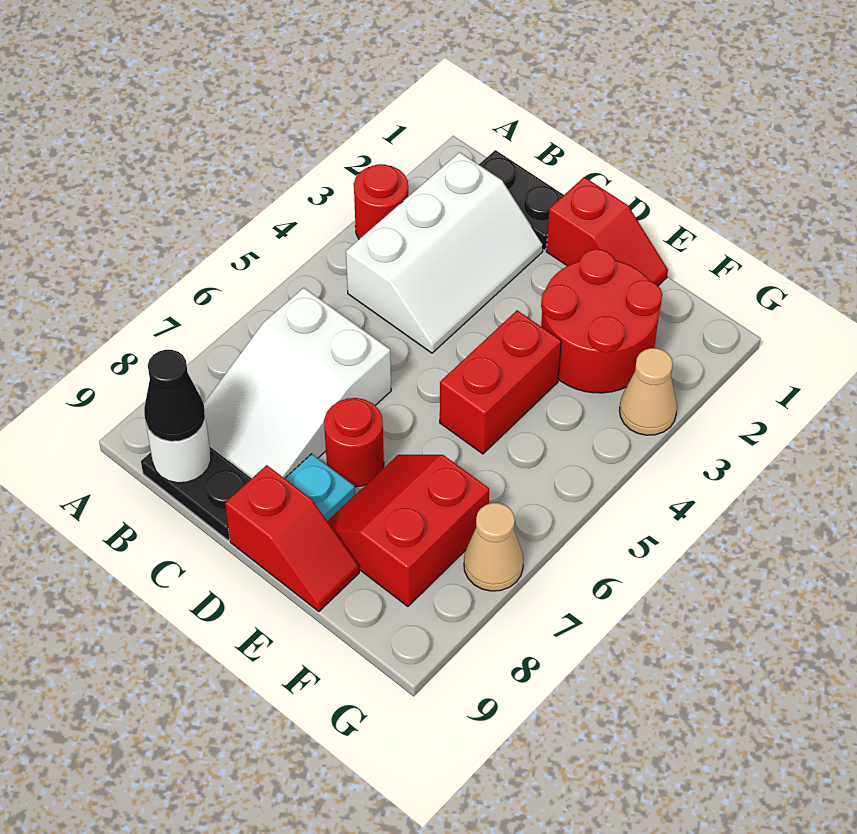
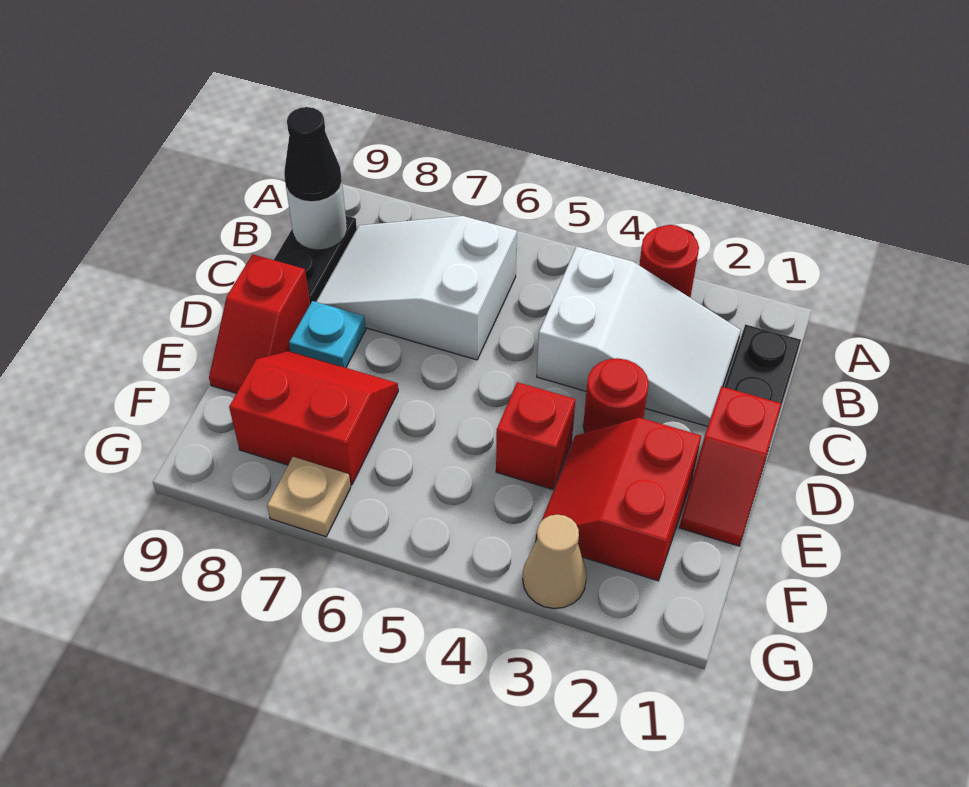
white 2x3 slope [346,152,543,353] -> white 2x3 slope turned to [537,246,741,426]
red 1x1 round brick [324,398,384,487] -> red 1x1 round brick moved to [583,358,649,433]
red 2x2 round brick [541,249,662,393] -> red 2x2 slope [536,418,701,581]
red 1x2 brick [440,310,561,454] -> red 1x1 brick [496,382,576,489]
tan 1x1 cone [464,503,523,591] -> tan 1x1 plate [267,457,351,537]

